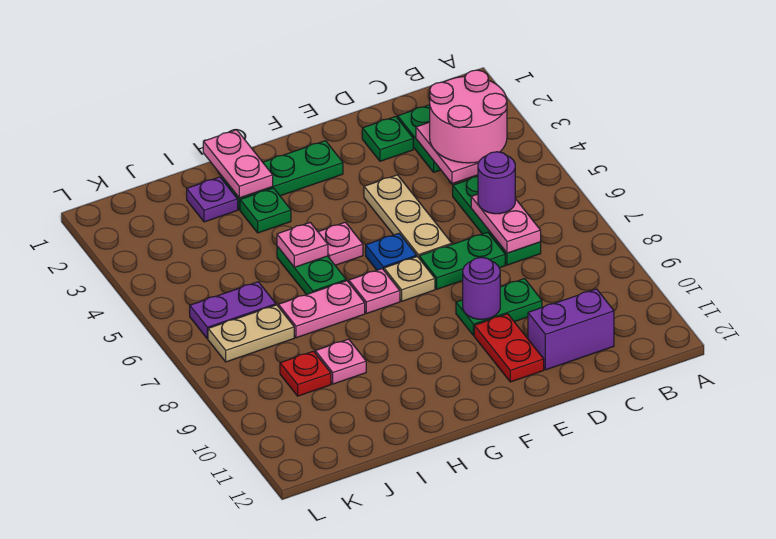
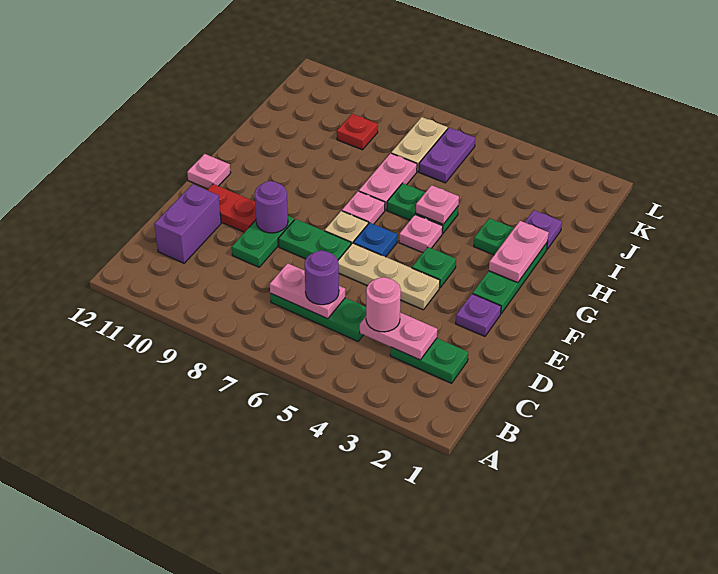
pink 2x2 round brick [430,70,507,163] -> pink 1x1 round brick [366,277,401,332]
green 1x1 plate [362,116,413,161] -> green 1x1 plate moved to [412,247,456,288]
green 1x2 plate [419,232,505,289] -> green 1x2 plate turned to [278,219,351,260]
none -> purple 1x1 plate [456,294,501,336]
pink 1x2 plate [203,130,273,198] -> pink 1x2 plate turned to [489,221,549,283]
pink 1x1 plate [315,339,366,384] -> pink 1x1 plate moved to [187,154,231,189]

